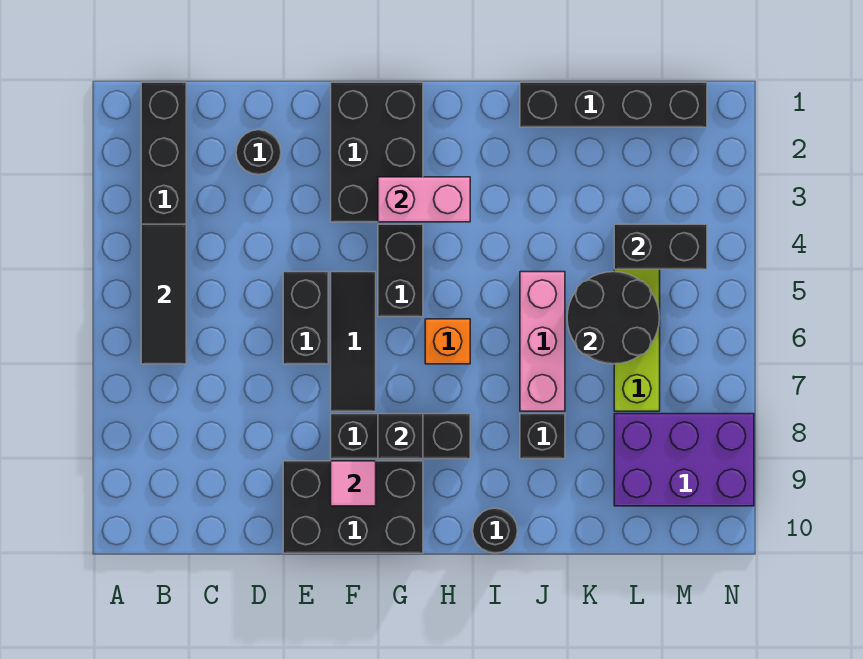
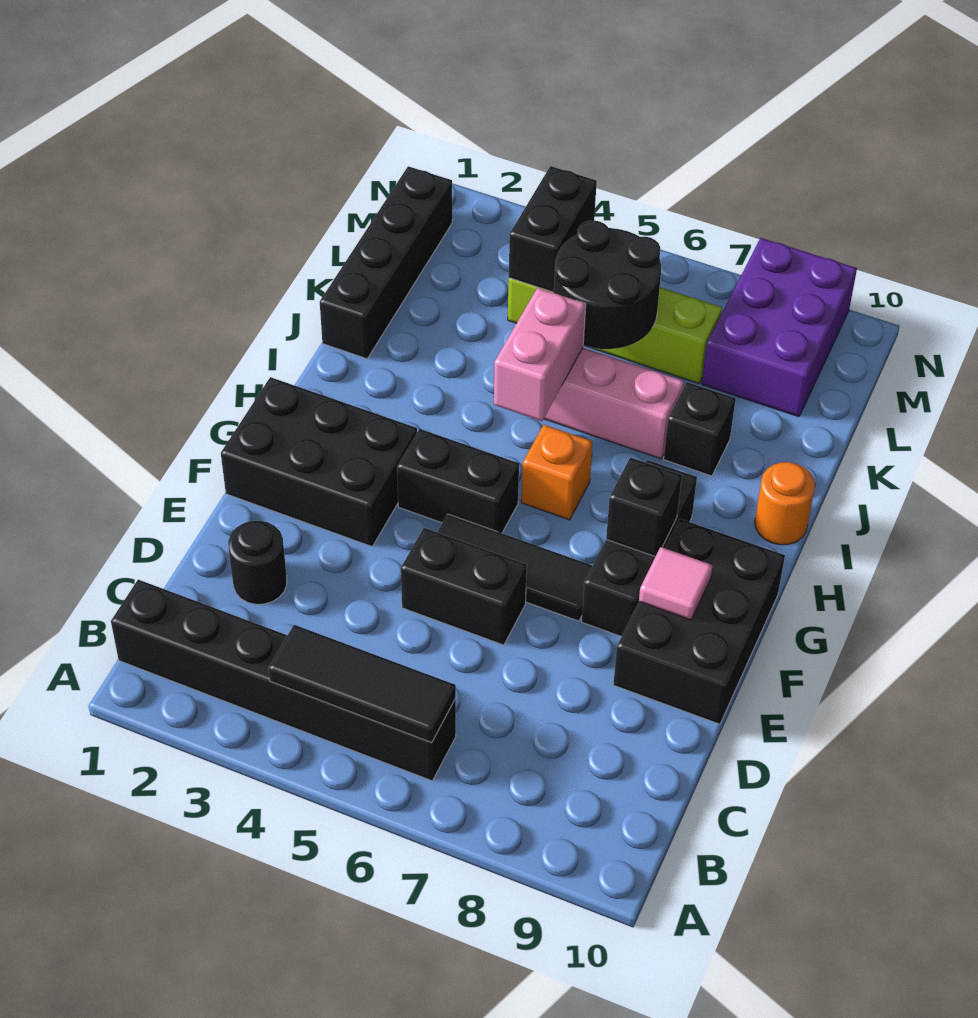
pink 1x2 brick [378,177,470,222] -> pink 1x2 brick moved to [494,288,586,421]
black 1x1 round brick [473,508,518,553] -> orange 1x1 round brick [755,462,815,545]

